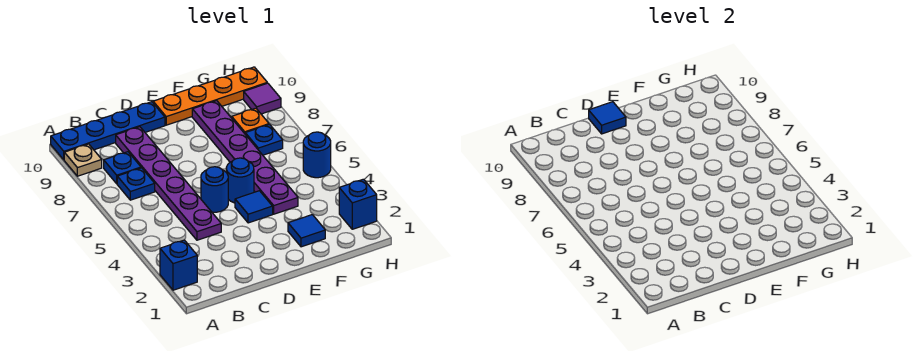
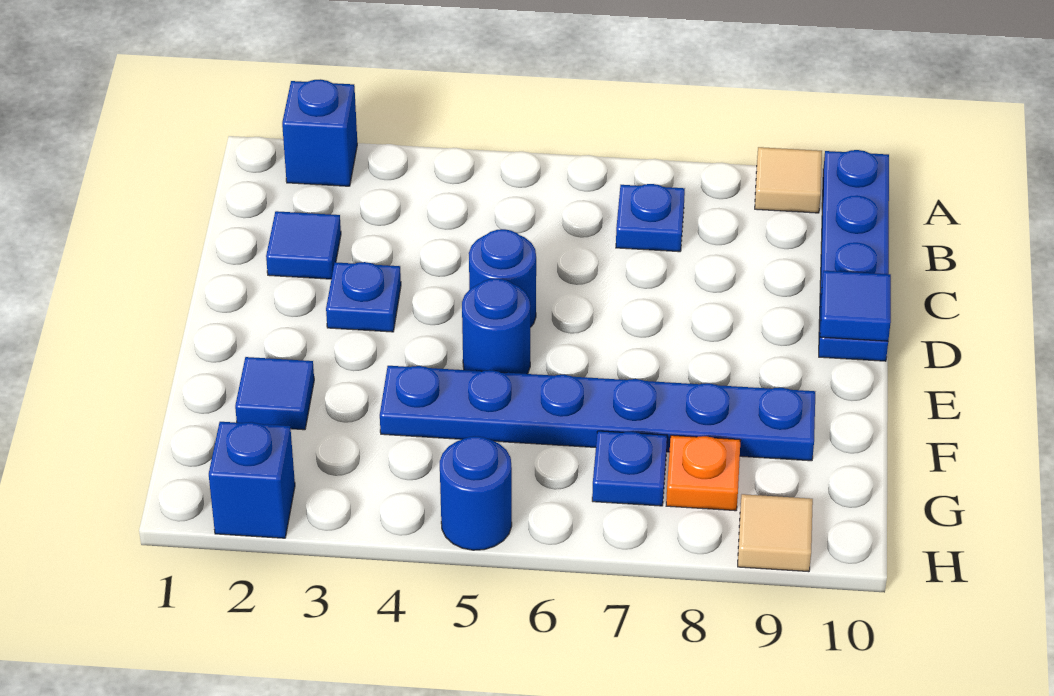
tan 1x1 plate [64,144,102,176] -> tan 1x1 tile [755,147,822,213]
blue 1x1 plate [104,152,141,184] -> blue 1x1 plate moved to [326,262,401,332]
purple 1x6 plate [116,127,221,240] -> none
blue 1x1 tile [235,191,273,223] -> blue 1x1 tile moved to [266,211,341,279]
orange 1x4 plate [153,67,267,125] -> none
purple 1x6 plate [192,101,298,214] -> blue 1x6 plate [380,366,815,461]
purple 1x1 tile [244,83,281,114] -> tan 1x1 tile [738,494,813,572]

